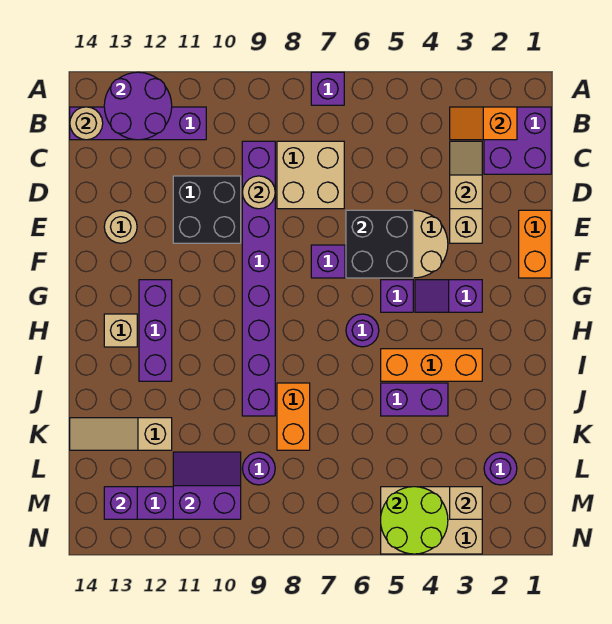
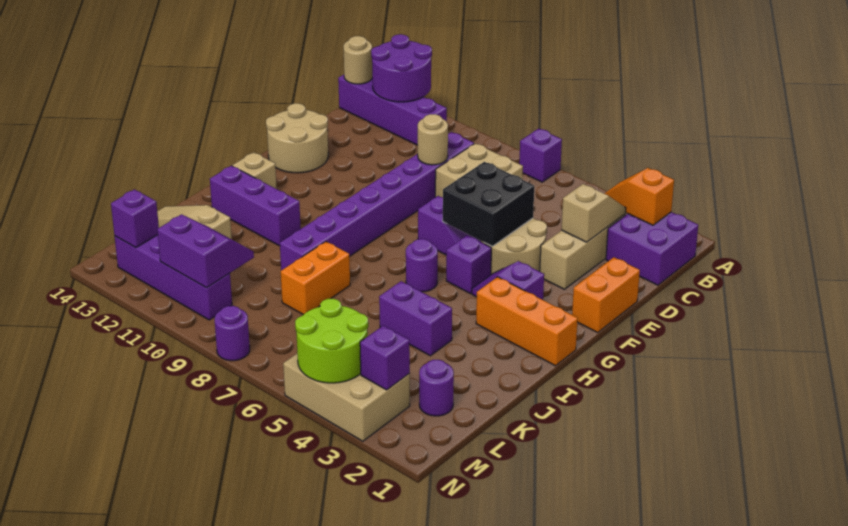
black 2x2 brick [173,176,241,243] -> none
tan 1x1 round brick [104,211,137,243] -> tan 2x2 round brick [266,103,328,173]
purple 1x3 brick [139,280,172,381] -> purple 1x3 brick turned to [210,166,301,246]
orange 1x3 brick [381,349,482,381] -> orange 1x3 brick moved to [476,277,578,366]
purple 1x1 round brick [242,452,275,485] -> purple 1x1 round brick moved to [215,306,250,361]
tan 1x1 brick [450,487,482,519] -> purple 1x1 brick [360,326,410,390]

